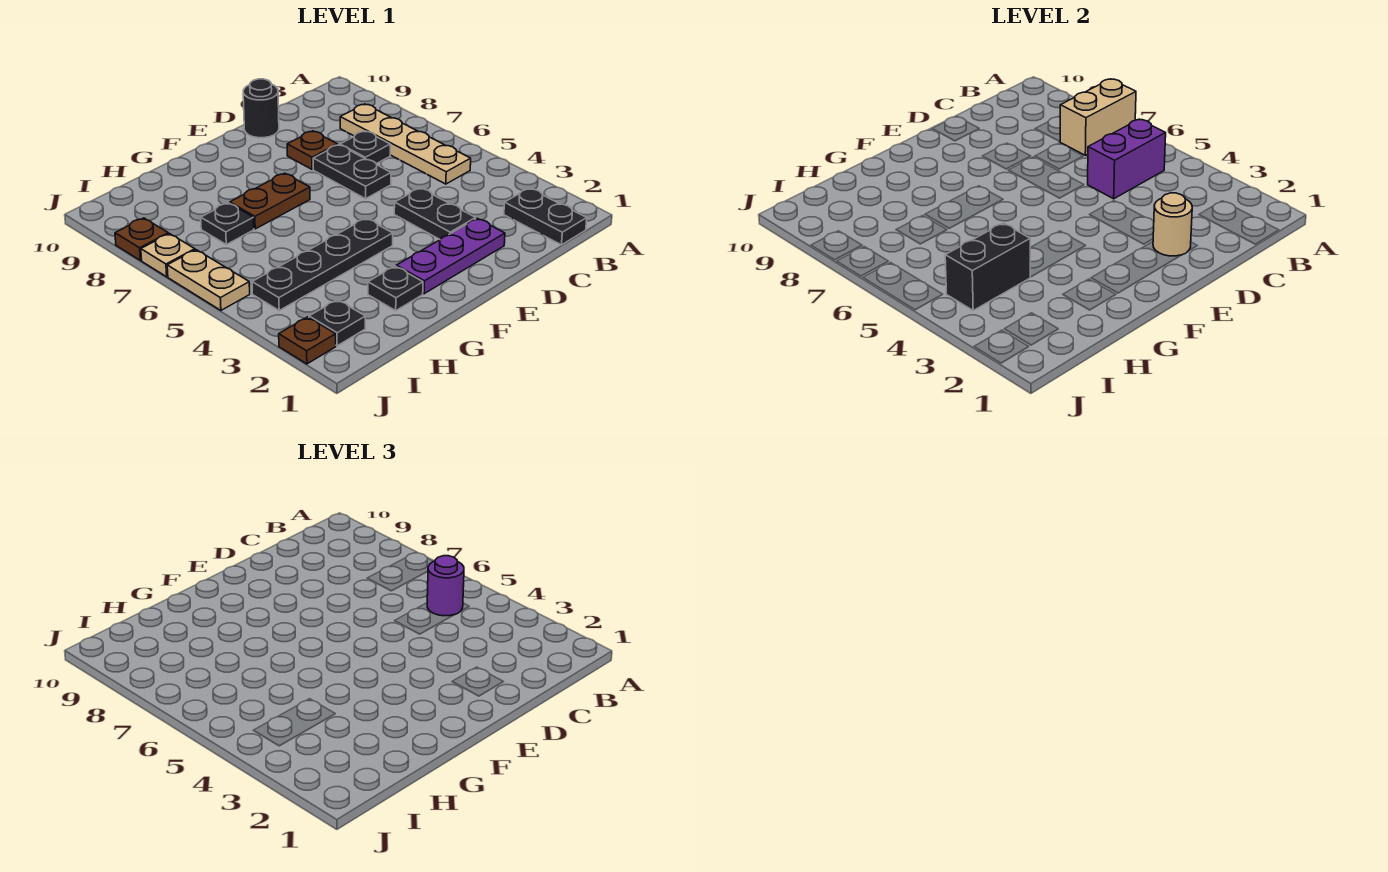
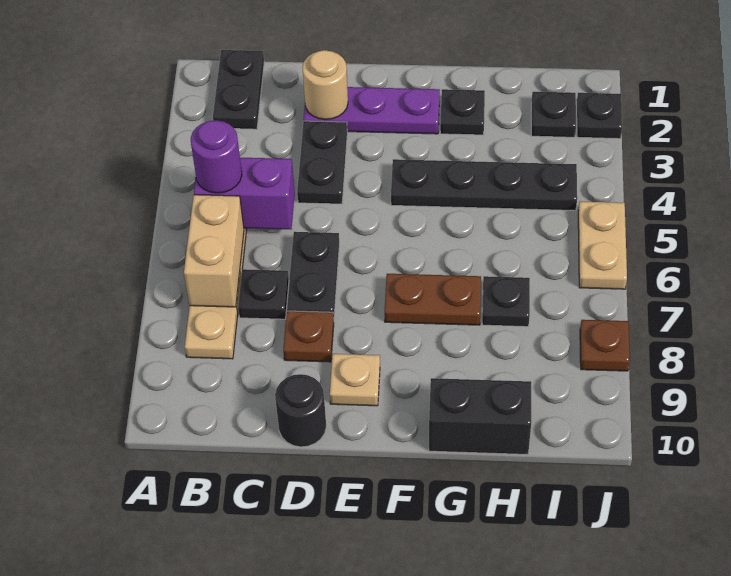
tan 1x2 brick [1060,79,1136,155] -> tan 1x2 brick turned to [184,195,244,307]
black 1x2 brick [945,223,1030,310] -> black 1x2 brick moved to [429,378,531,455]
brown 1x1 plate [279,317,336,364] -> black 1x1 plate [577,93,622,139]
tan 1x1 plate [141,234,195,277] -> tan 1x1 plate moved to [330,354,380,406]

